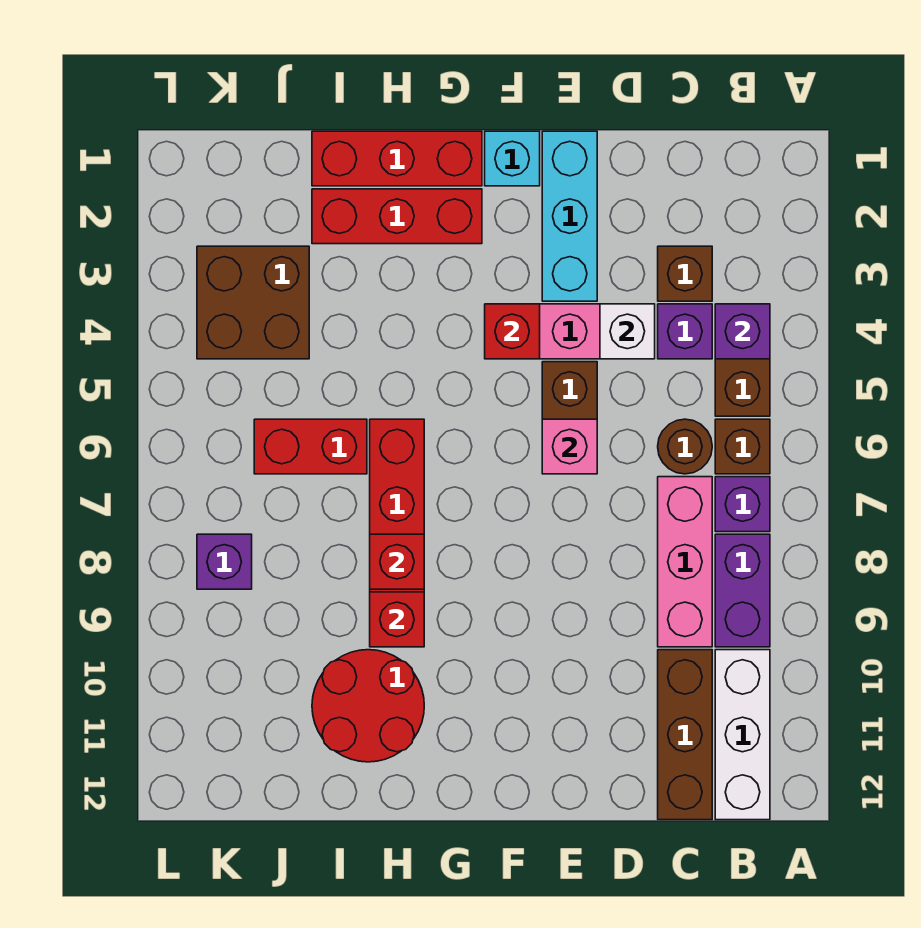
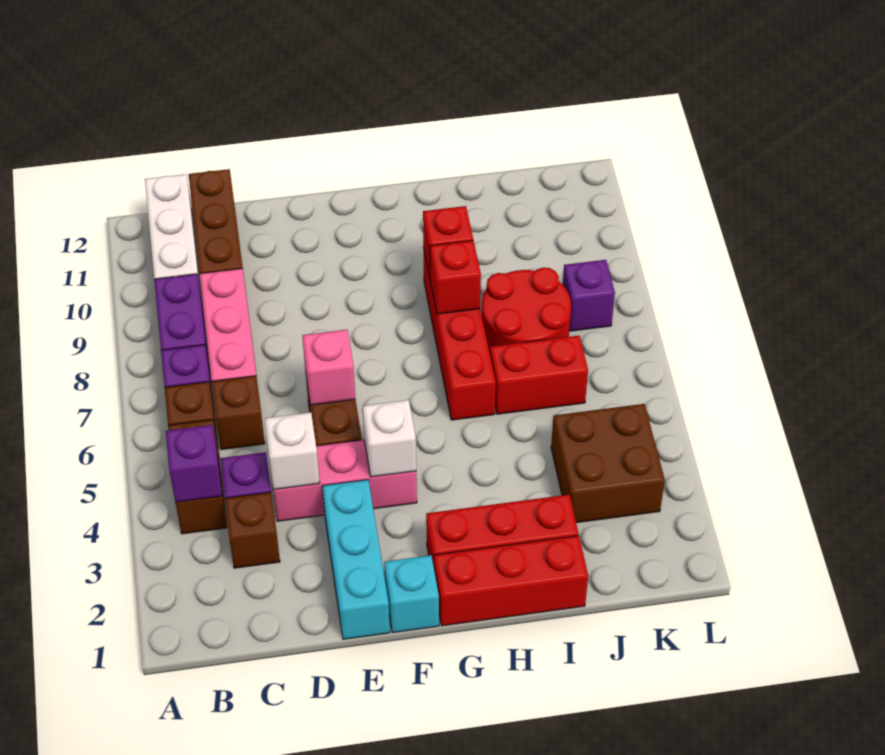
brown 1x1 round brick [658,419,712,474] -> brown 1x1 brick [212,376,265,450]
red 1x1 brick [485,304,540,359] -> white 1x1 brick [363,400,416,477]
red 2x2 round brick [312,650,424,762] -> red 2x2 round brick moved to [482,268,571,353]

